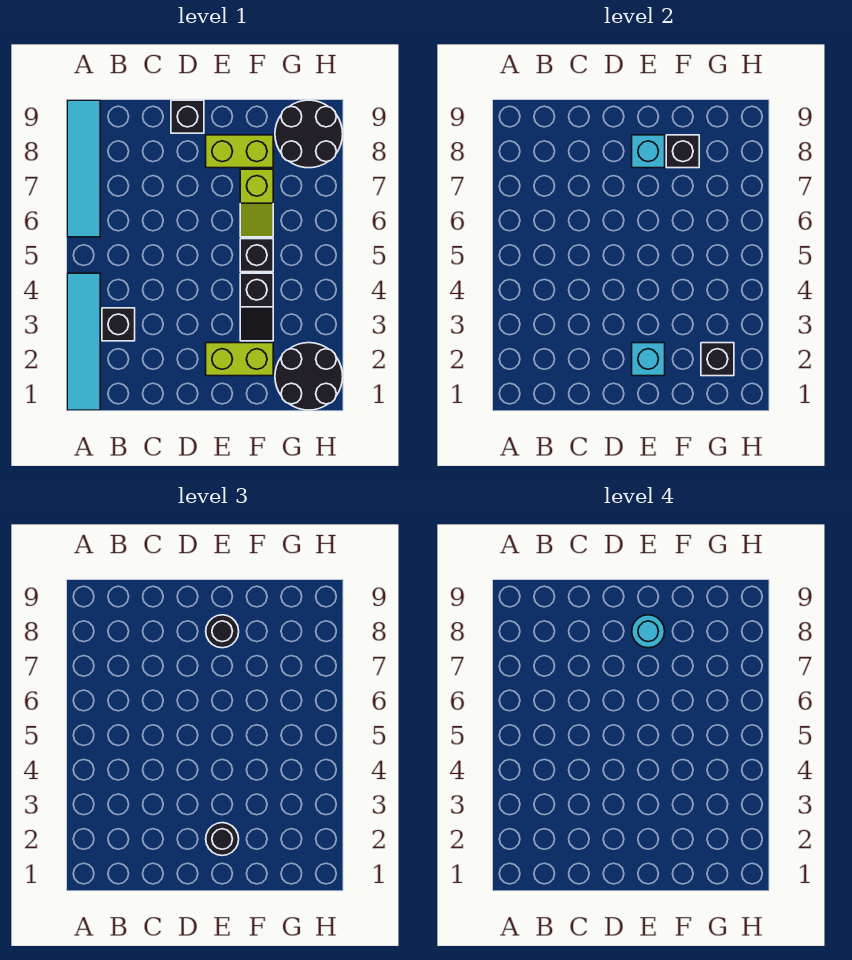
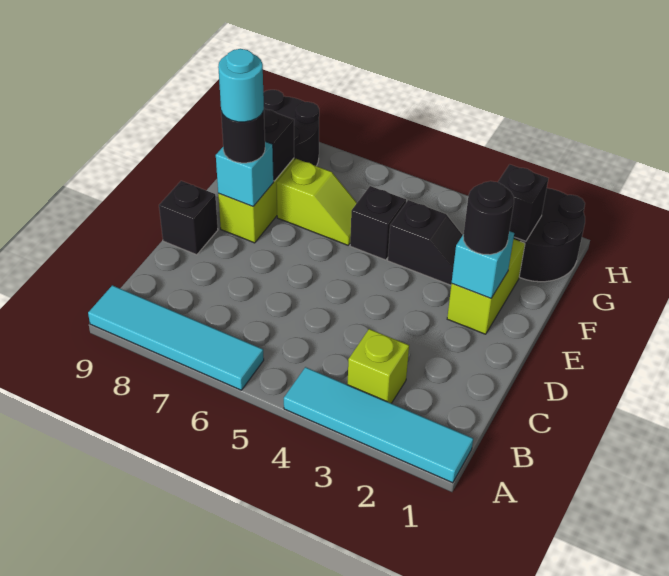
black 1x1 brick [102,308,135,341] -> lime 1x1 brick [347,329,409,403]

